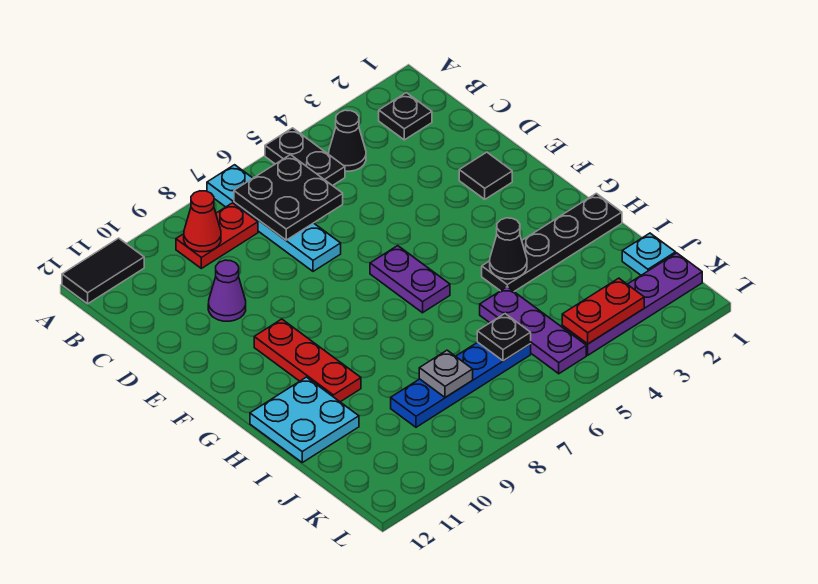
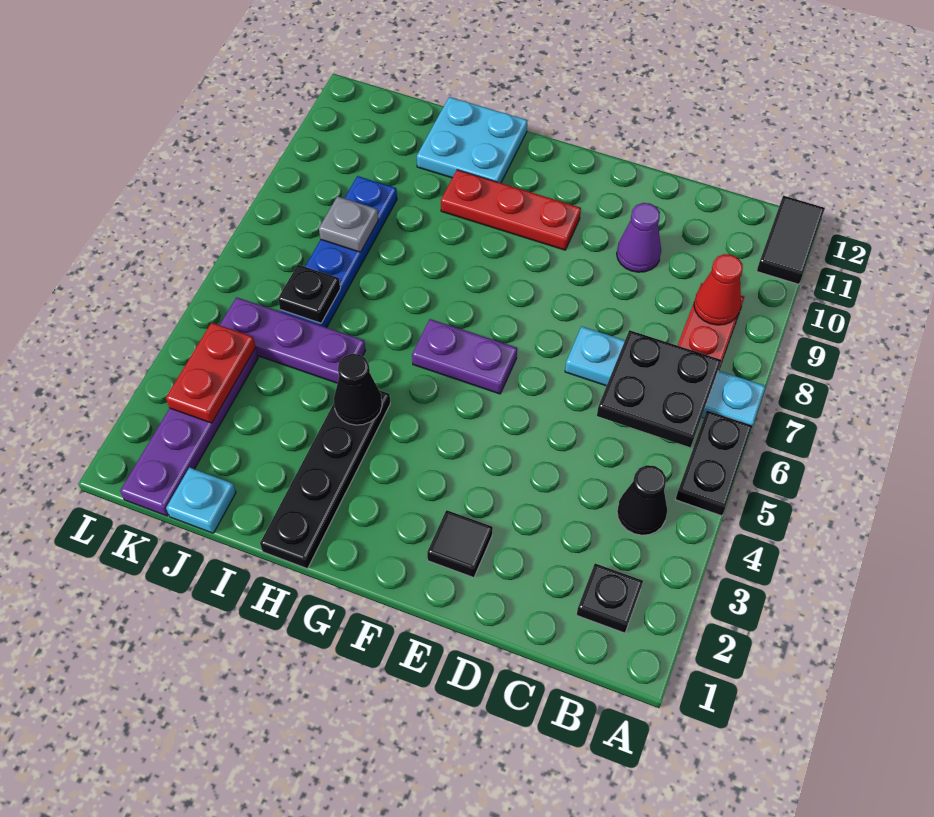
black 1x2 plate [265,128,345,186] -> black 1x2 plate turned to [675,411,753,516]

